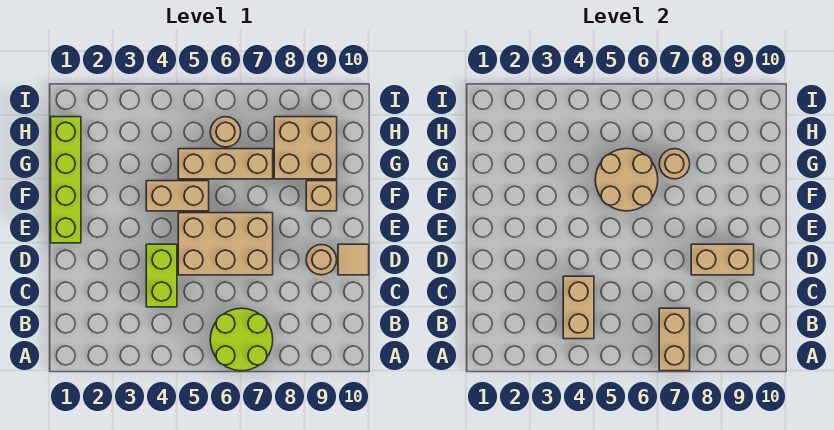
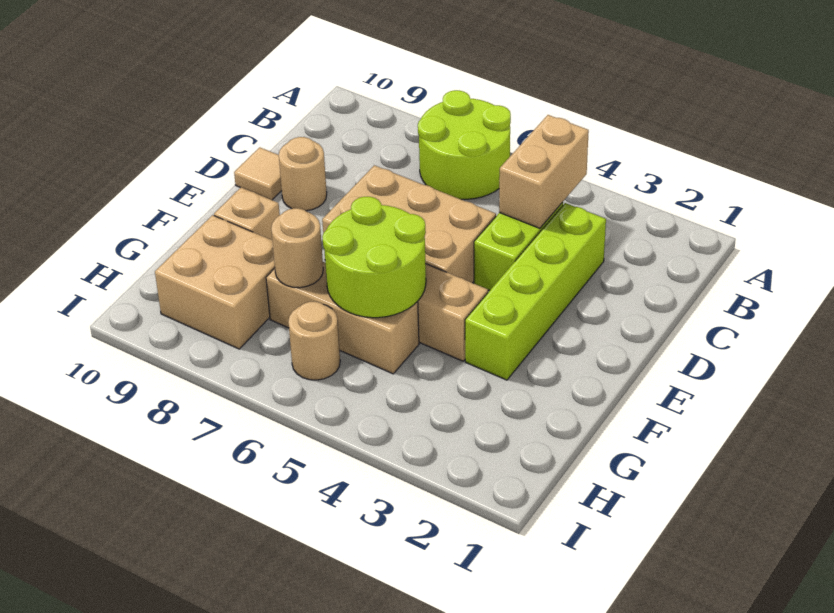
tan 1x2 brick [659,308,690,371] -> none
tan 1x2 brick [691,244,754,275] -> none
lime 1x4 brick [51,117,81,243] -> lime 1x4 brick moved to [465,203,606,380]
tan 2x2 round brick [595,149,658,211] -> lime 2x2 round brick [322,197,426,318]

